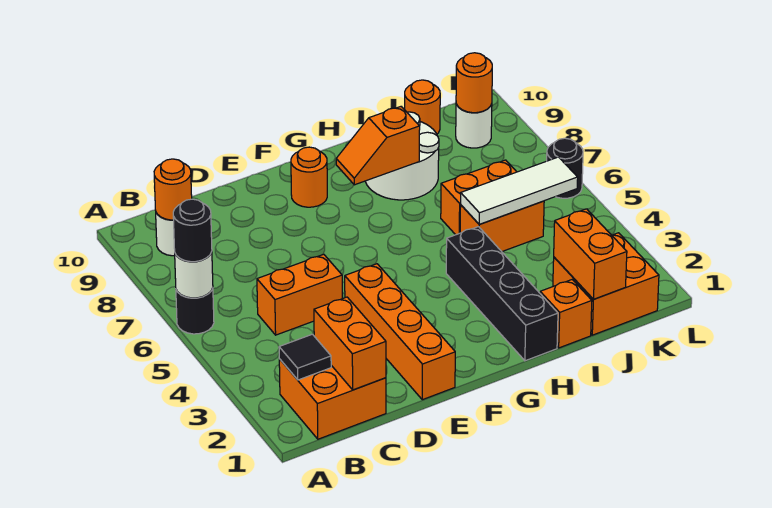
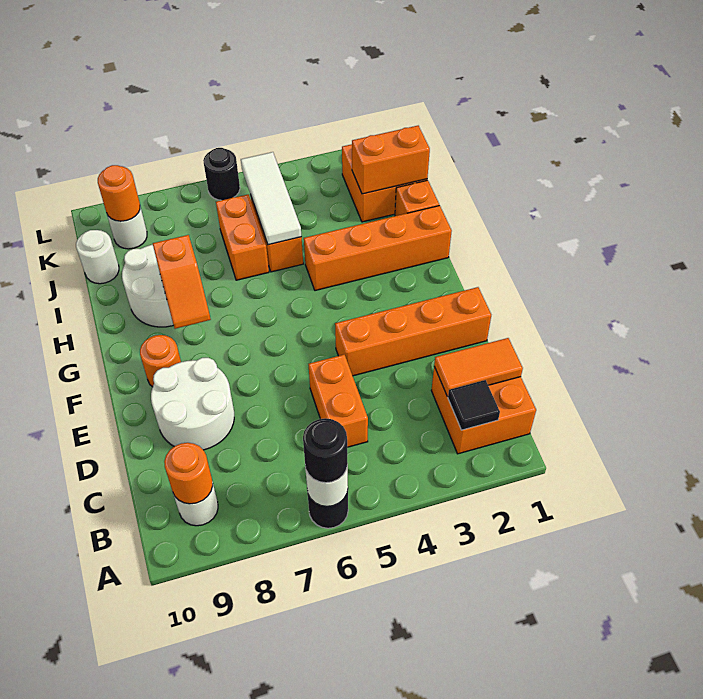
orange 1x2 brick [314,297,386,390] -> orange 1x2 tile [434,338,523,396]
none -> white 2x2 round brick [151,358,234,450]
black 1x4 brick [446,227,558,361] -> orange 1x4 brick [304,205,452,291]
orange 1x1 round brick [405,80,440,134] -> white 1x1 round brick [76,230,119,284]

